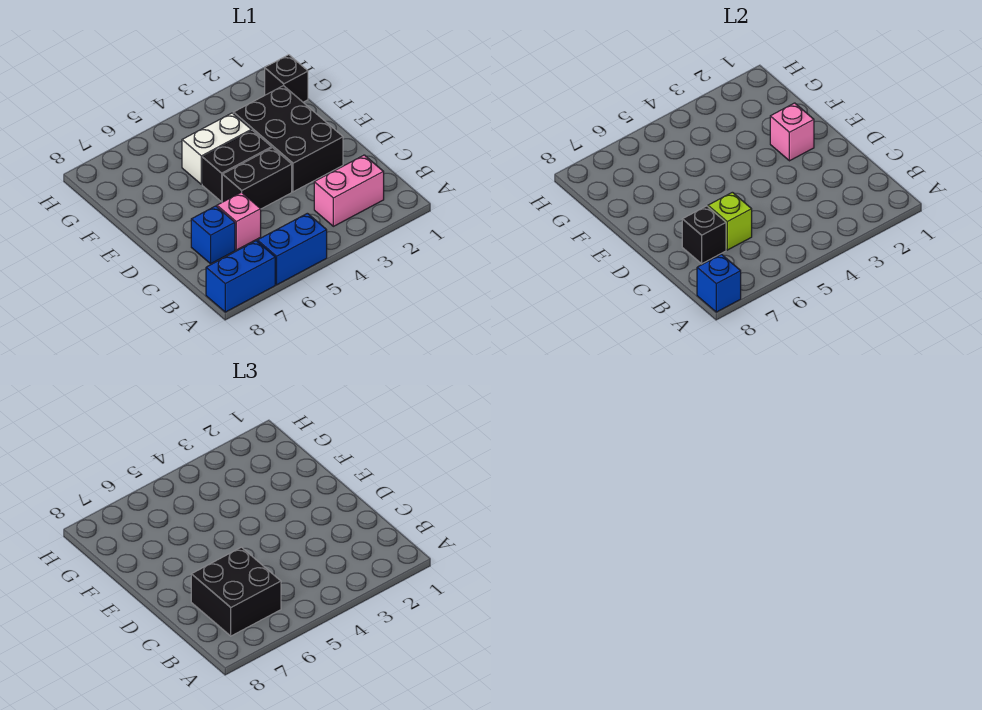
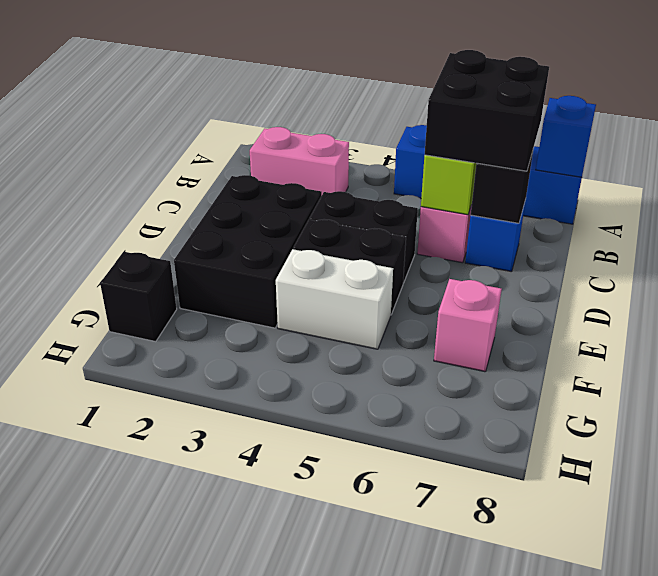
pink 1x1 brick [770,103,814,161] -> pink 1x1 brick moved to [434,279,502,372]

